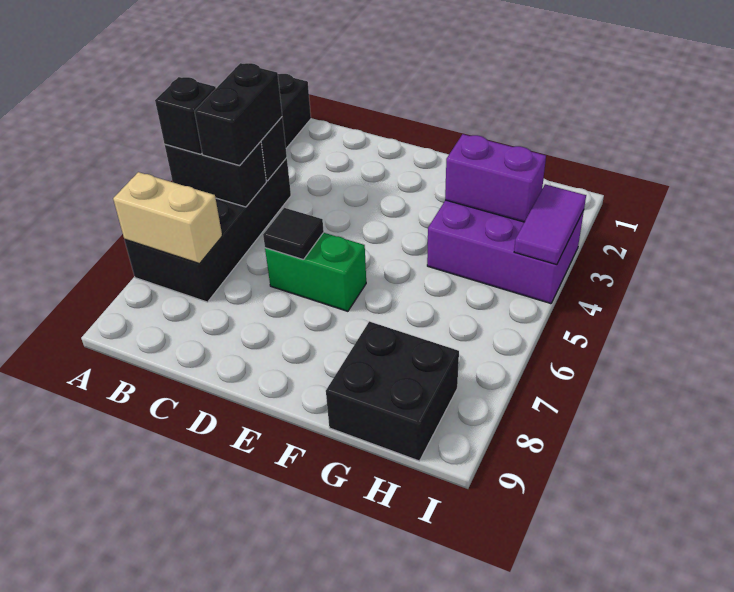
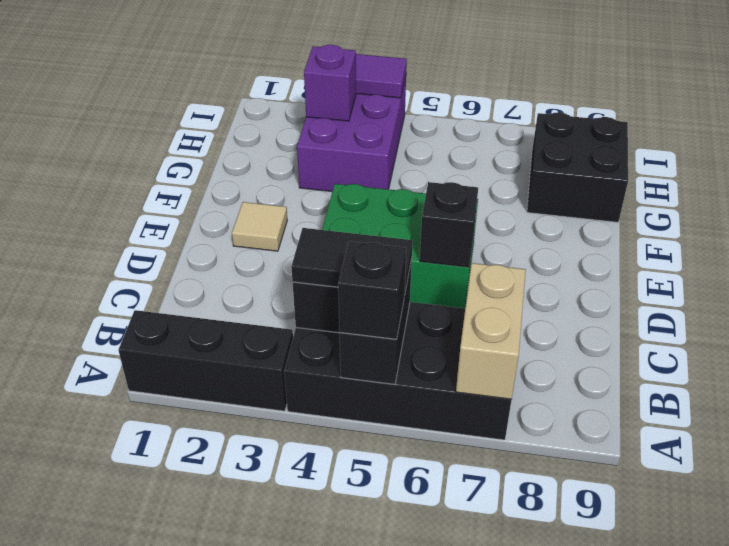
black 1x2 brick [194,63,282,166] -> black 1x2 tile [291,228,413,291]
green 1x2 brick [265,233,366,311] -> green 2x3 brick [322,184,478,308]
black 1x1 tile [263,208,324,260] -> black 1x1 brick [420,182,478,267]
none -> tan 1x1 tile [232,202,287,251]
purple 1x2 brick [445,134,546,222] -> purple 1x1 brick [304,45,356,121]

